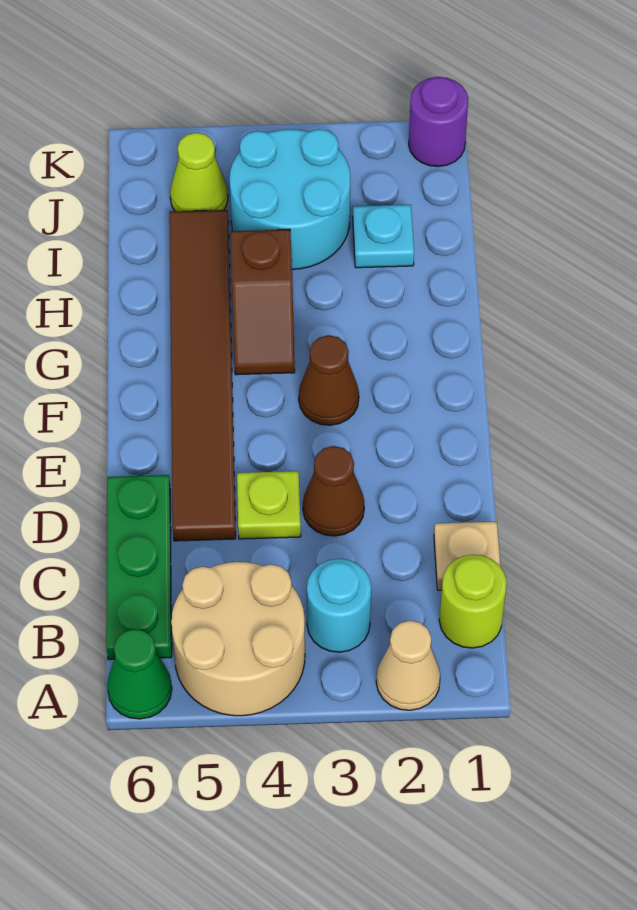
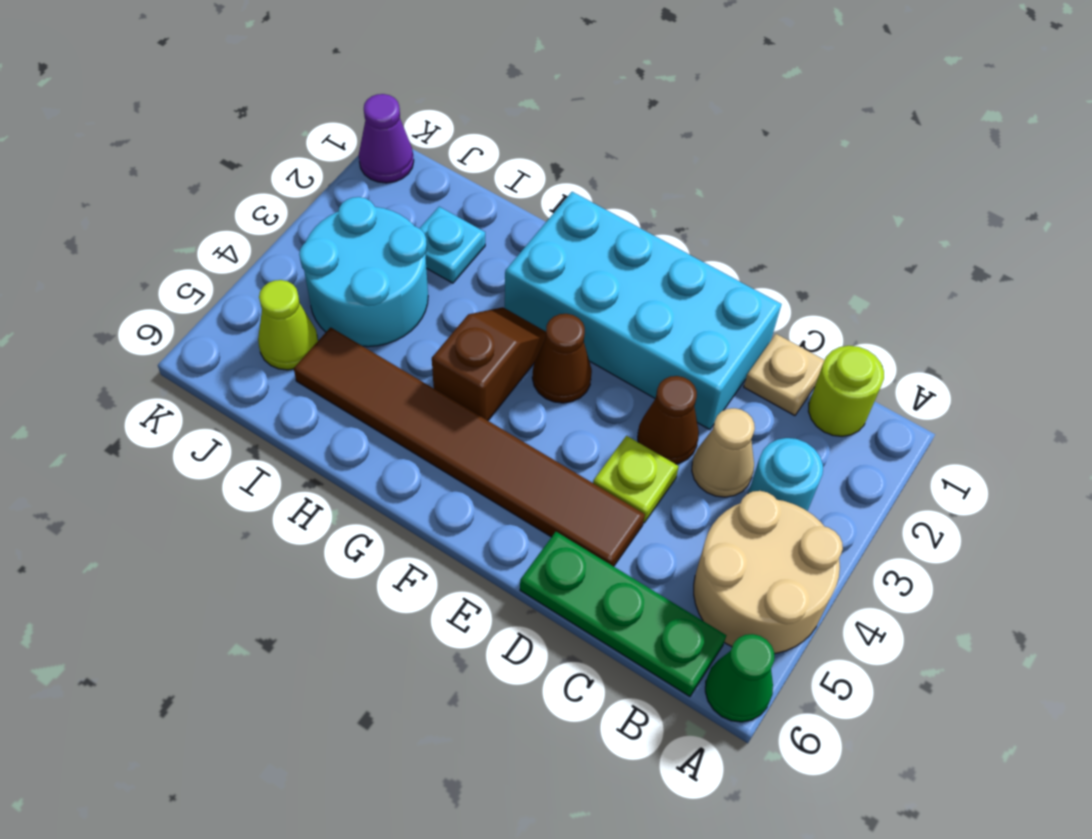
tan 1x1 cone [376,620,440,710] -> tan 1x1 cone moved to [692,408,755,497]
none -> cyan 2x4 brick [505,192,781,430]
brown 1x2 slope [231,229,295,375] -> brown 1x2 slope turned to [432,307,546,421]
purple 1x1 round brick [409,77,468,167] -> purple 1x1 cone [359,94,414,183]

